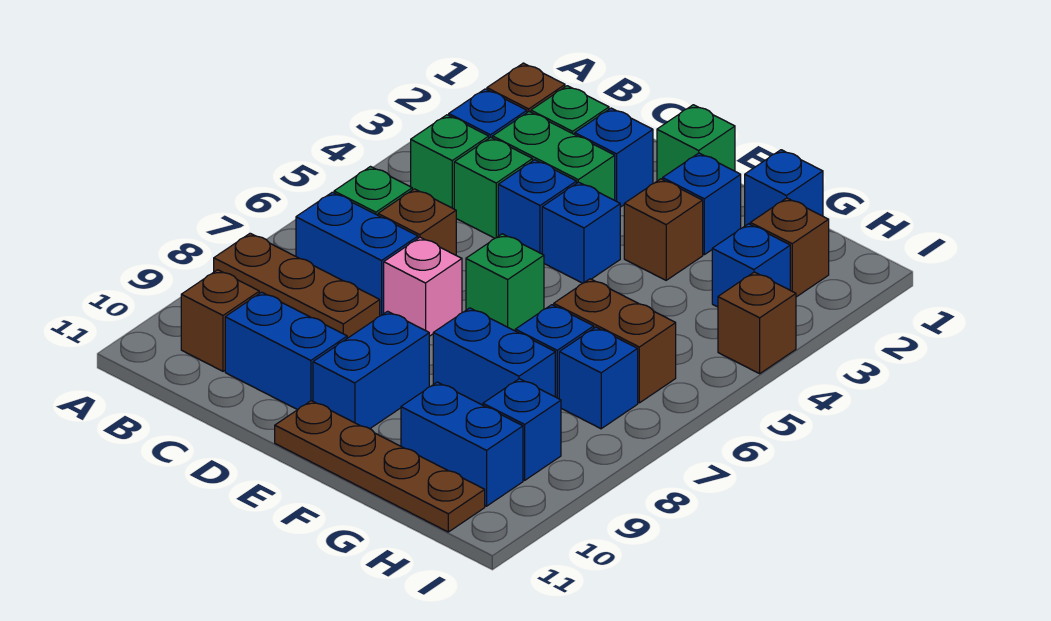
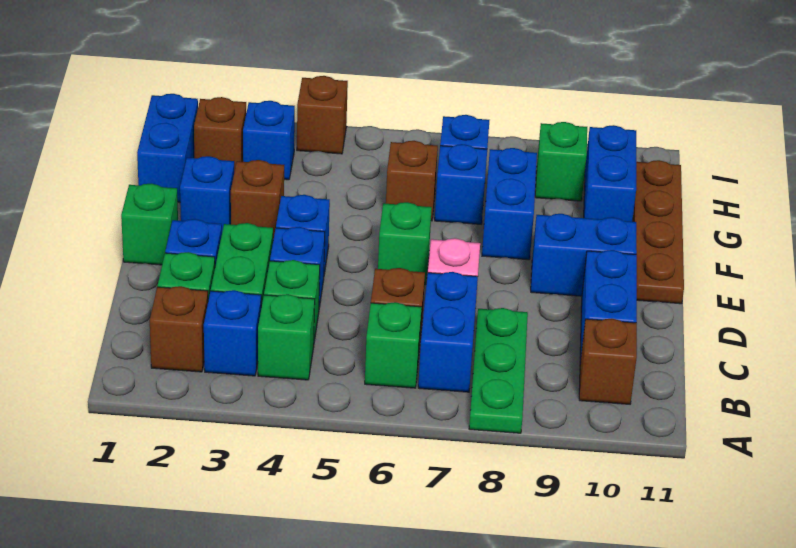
brown 1x3 plate [214,233,380,338] -> green 1x3 plate [469,308,528,433]
blue 1x1 brick [745,150,823,226] -> blue 1x2 brick [137,94,198,202]
brown 1x2 brick [554,279,676,403] -> brown 1x1 brick [386,141,438,221]
blue 1x1 brick [483,379,561,480] -> green 1x1 brick [535,122,587,201]

